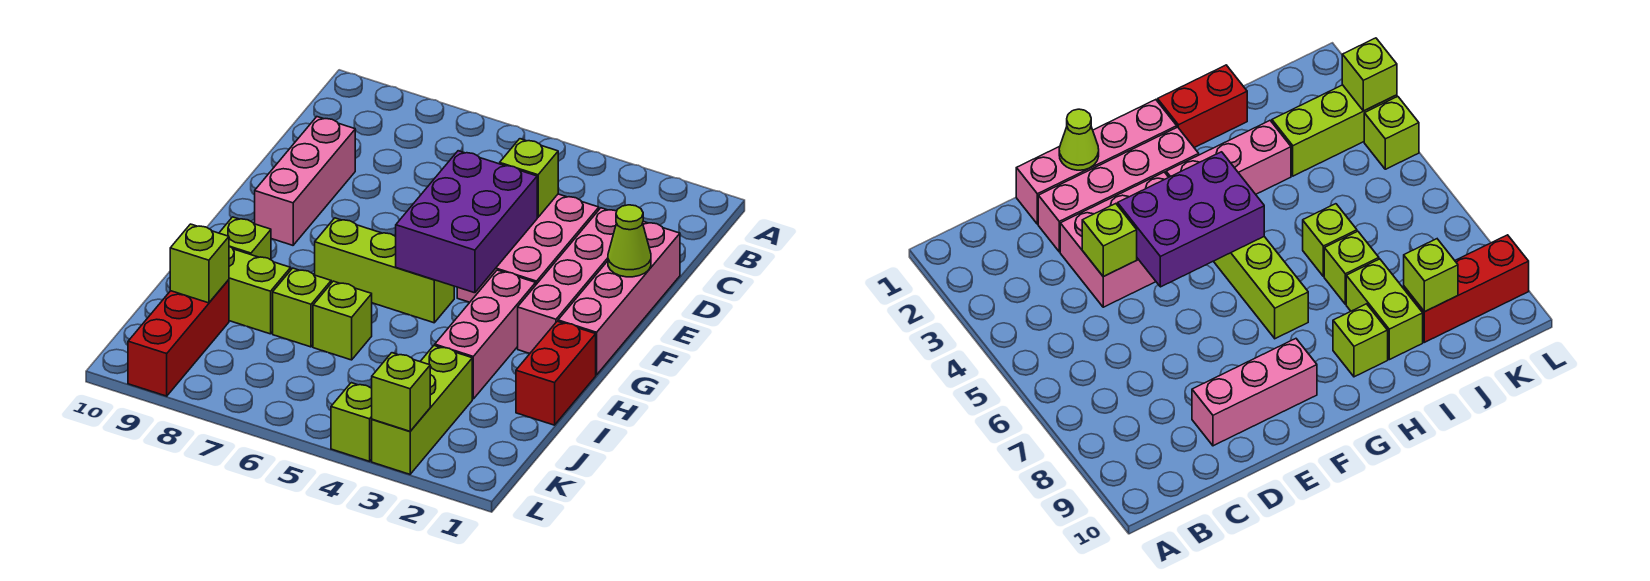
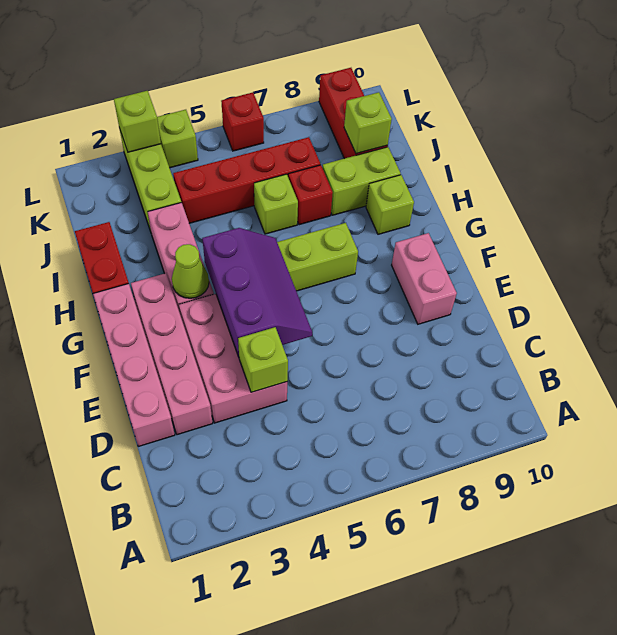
pink 1x3 brick [255,117,355,245] -> pink 1x2 brick [392,233,457,324]
lime 1x1 cone [608,205,651,277] -> lime 1x1 cone moved to [172,244,209,298]
purple 2x3 brick [396,151,537,293] -> purple 2x3 slope [202,228,312,357]
lime 1x1 brick [273,268,331,347] -> red 1x1 brick [288,165,333,225]
none -> red 1x4 brick [173,137,320,223]
none -> red 1x1 brick [221,93,264,151]

